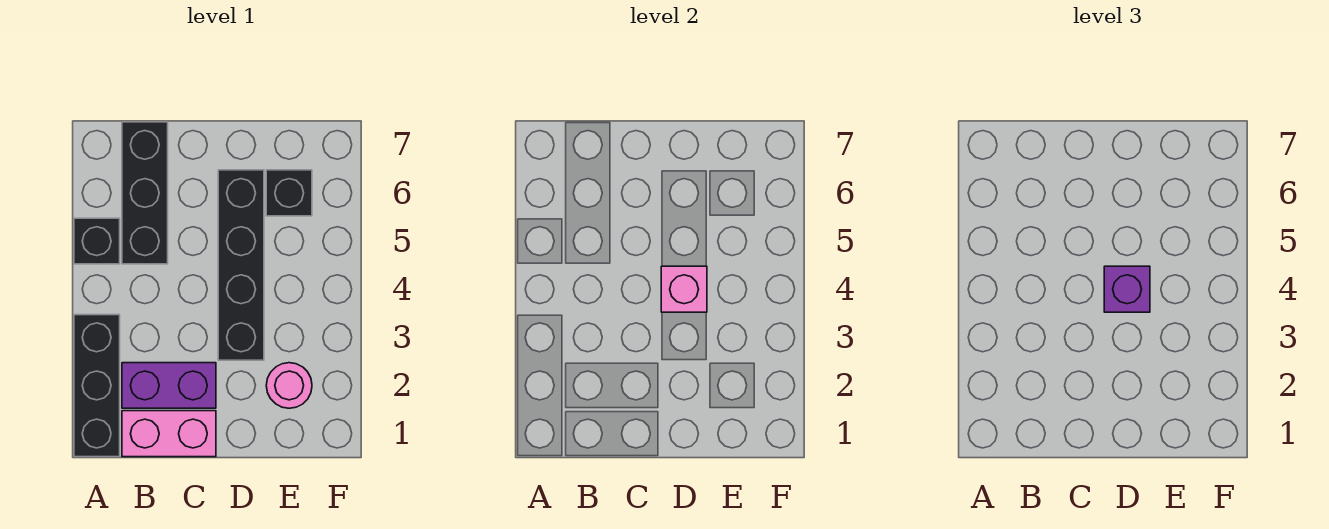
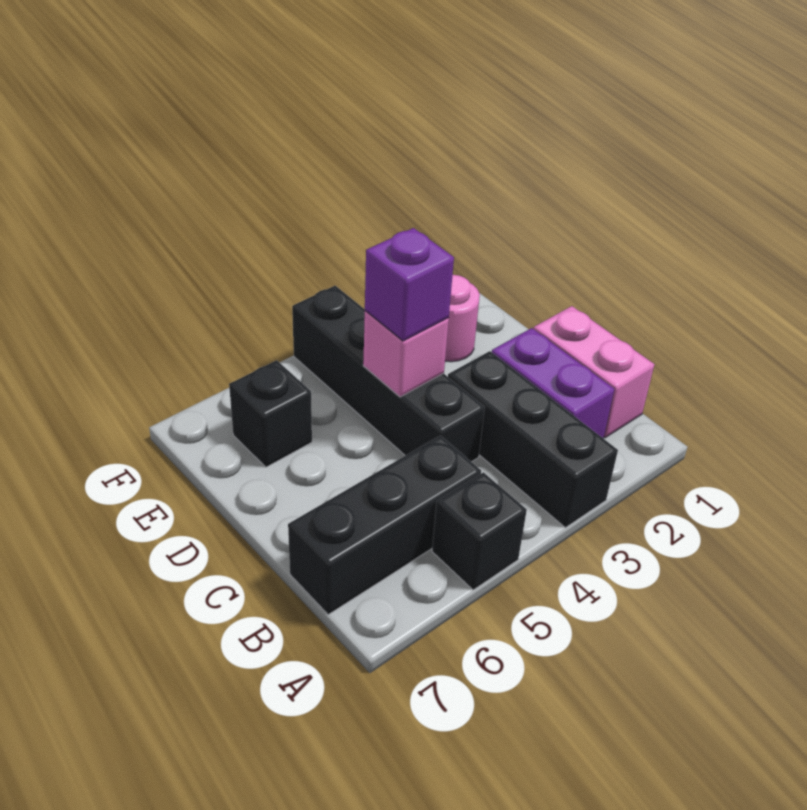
black 1x3 brick [74,315,120,457] -> black 1x3 brick turned to [448,351,618,528]
black 1x4 brick [218,170,264,360] -> black 1x4 brick turned to [292,286,485,462]

